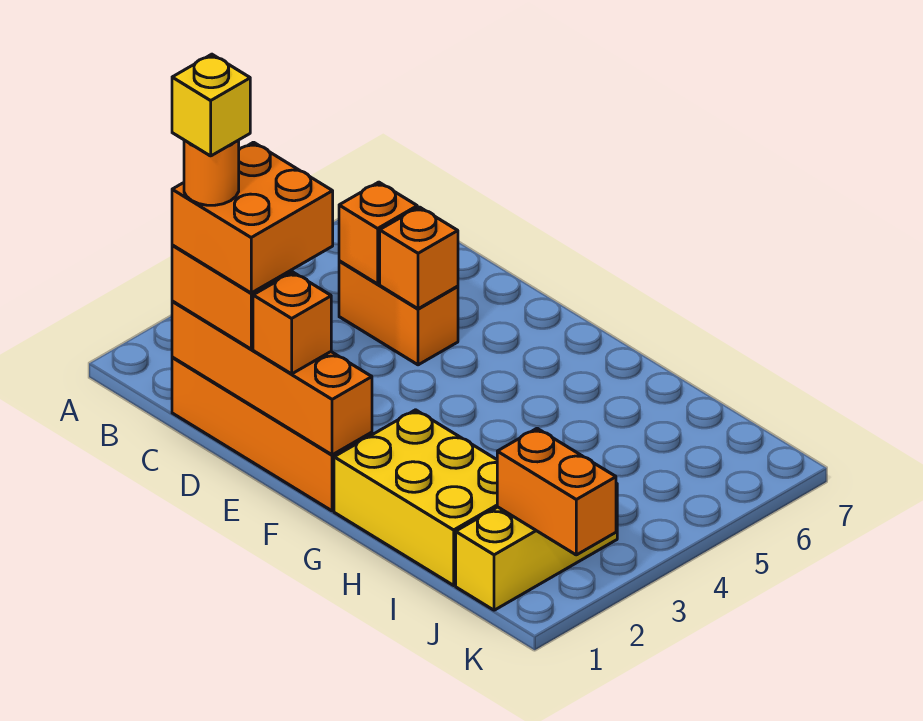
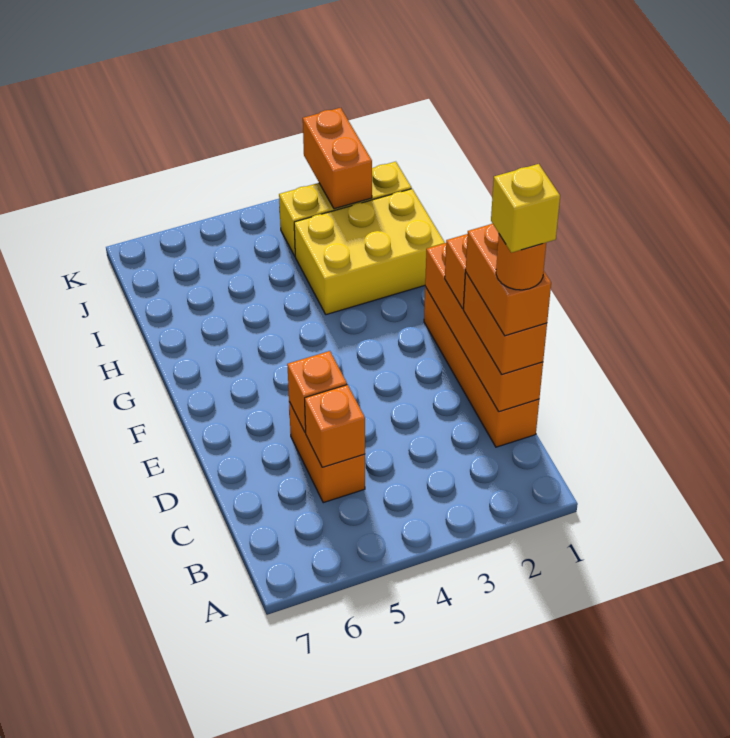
orange 2x2 brick [172,142,333,293] -> orange 1x2 brick [466,223,551,336]
yellow 2x3 brick [334,410,497,585] -> yellow 2x3 brick turned to [294,189,445,315]

